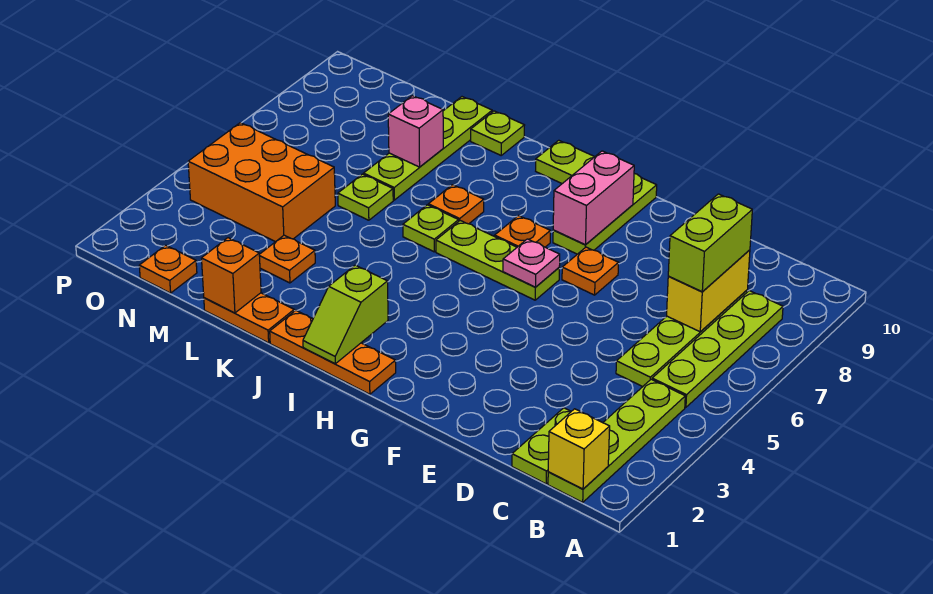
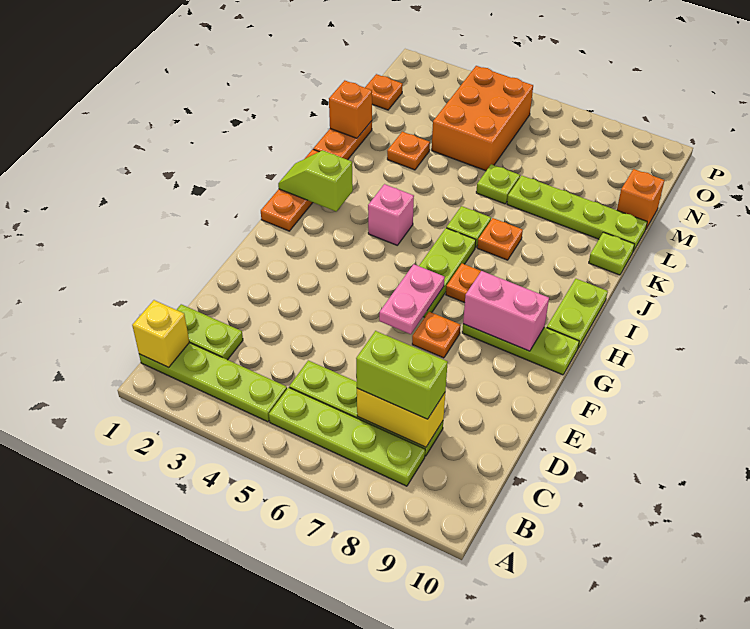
pink 1x1 plate [503,239,560,287] -> pink 1x2 plate [379,264,445,334]
pink 1x1 brick [388,96,443,167] -> pink 1x1 brick moved to [368,184,414,245]
none -> orange 1x1 brick [617,169,664,229]

